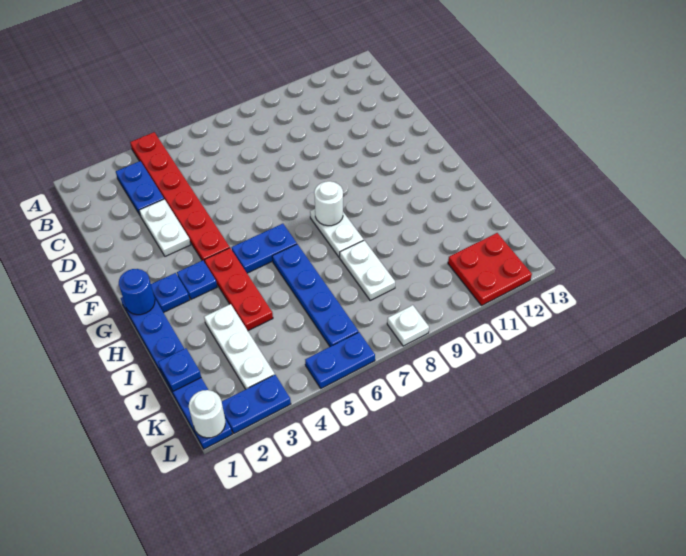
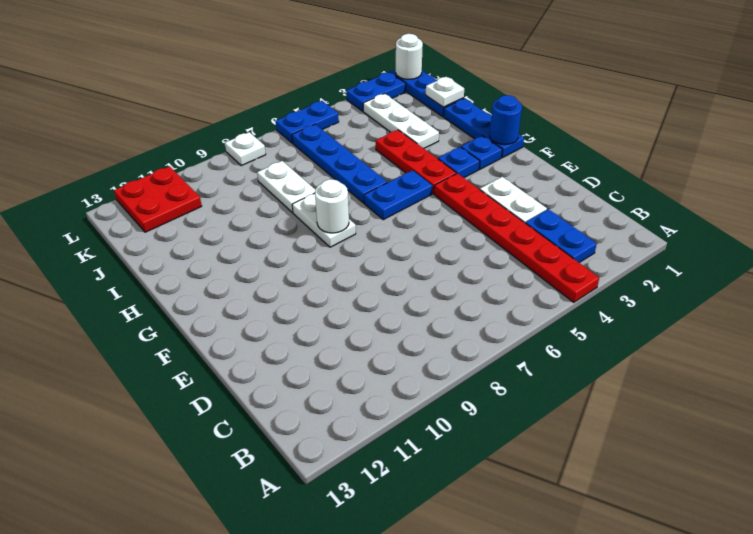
blue 1x1 plate [158,348,201,391] -> white 1x1 plate [426,77,464,107]

